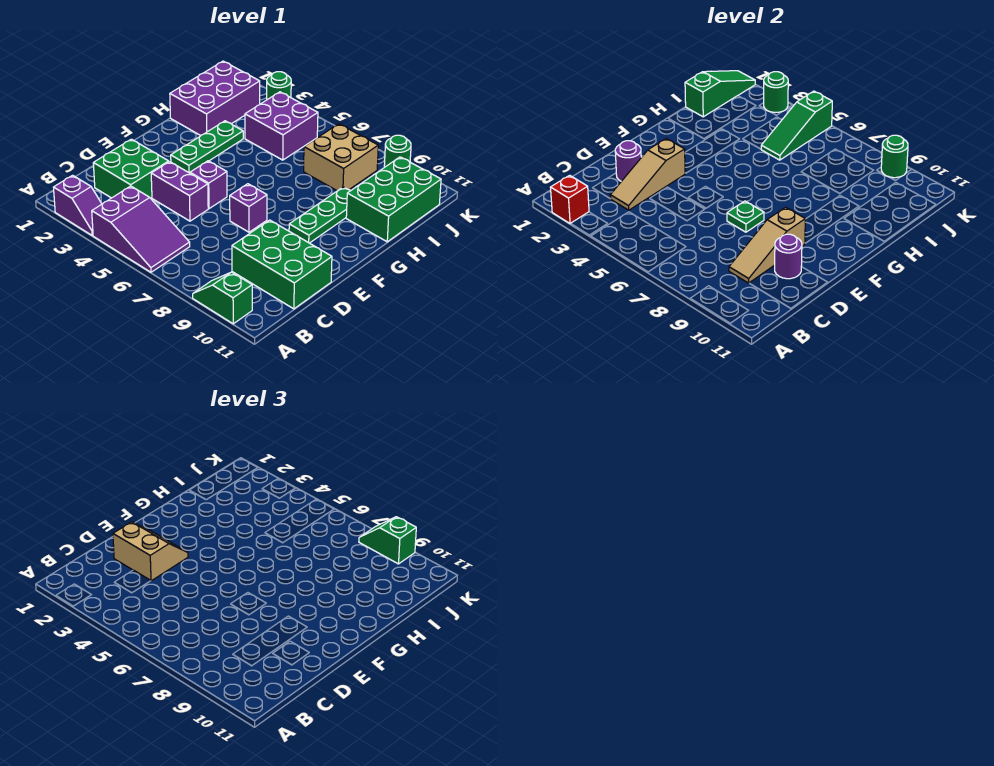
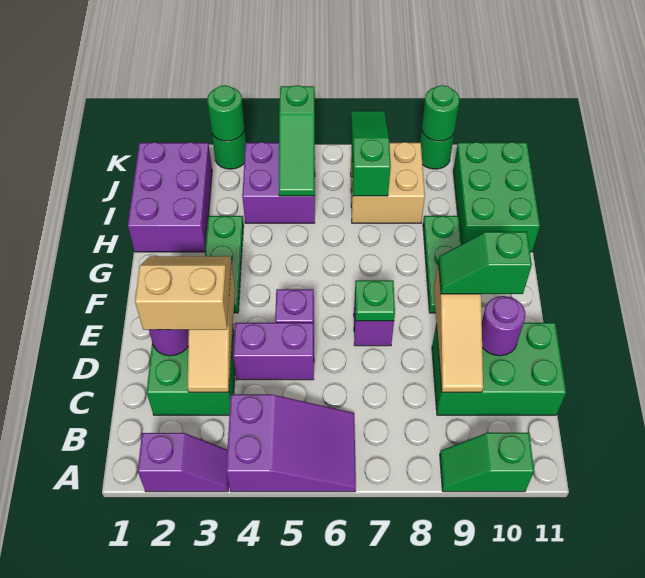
red 1x1 brick [550,175,589,224] -> none
green 1x3 slope [685,71,755,117] -> green 1x3 slope moved to [351,111,391,196]
green 1x2 slope [359,517,416,564] -> green 1x2 slope moved to [438,232,532,294]

